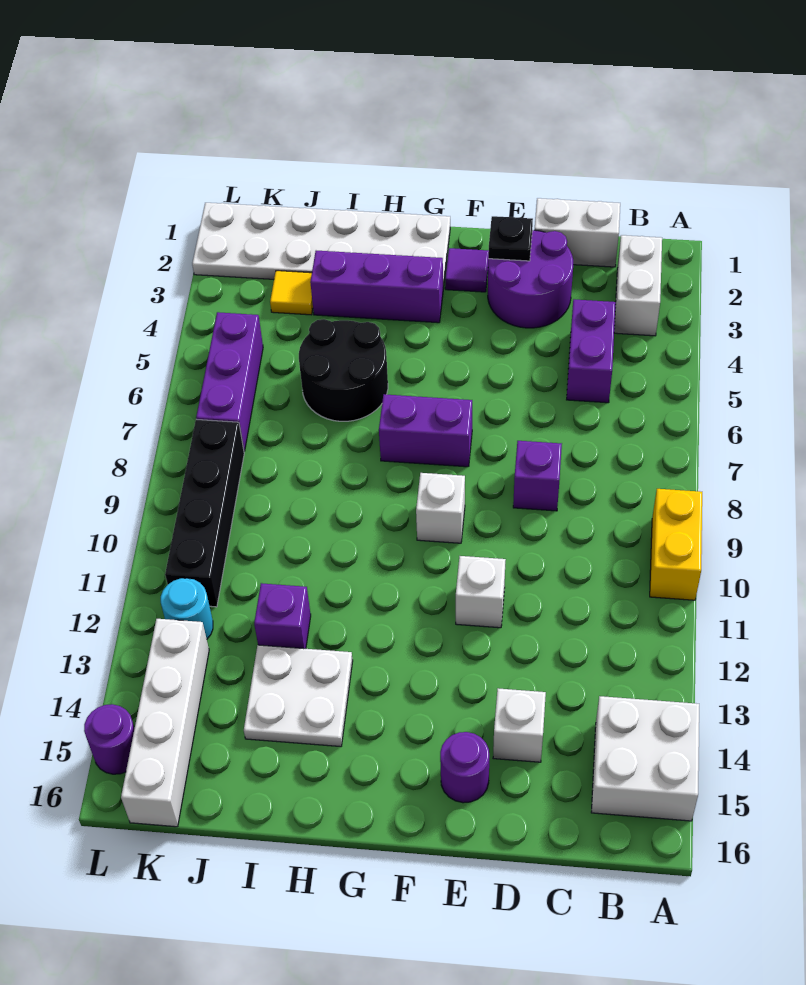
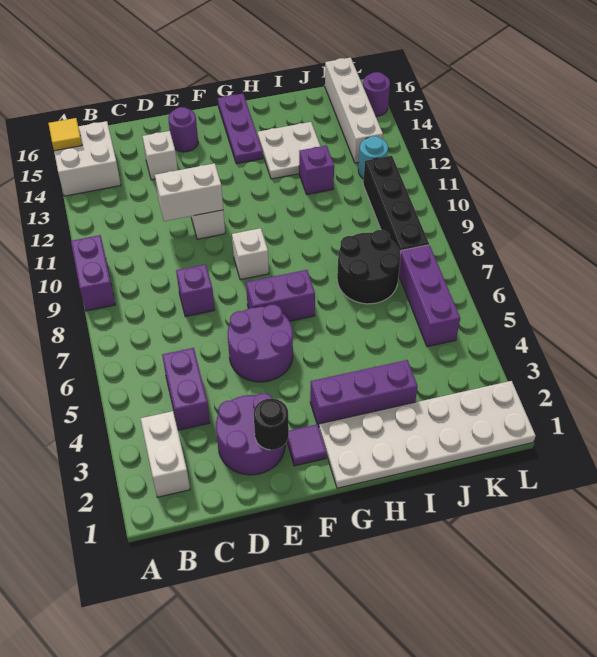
yellow 1x2 brick [650,489,702,600] -> purple 1x2 brick [71,235,115,311]
white 1x2 brick [535,198,620,267] -> white 1x2 brick moved to [155,163,223,221]
black 1x1 plate [488,216,533,261] -> black 1x1 round brick [254,398,289,450]
none -> purple 2x2 round brick [228,305,293,382]
none -> purple 1x3 plate [218,94,263,164]
black 2x2 round brick [299,319,388,421] -> black 2x2 round brick moved to [337,230,401,304]
yellow 1x1 tile [270,271,313,315] -> yellow 1x1 tile moved to [48,118,82,151]

